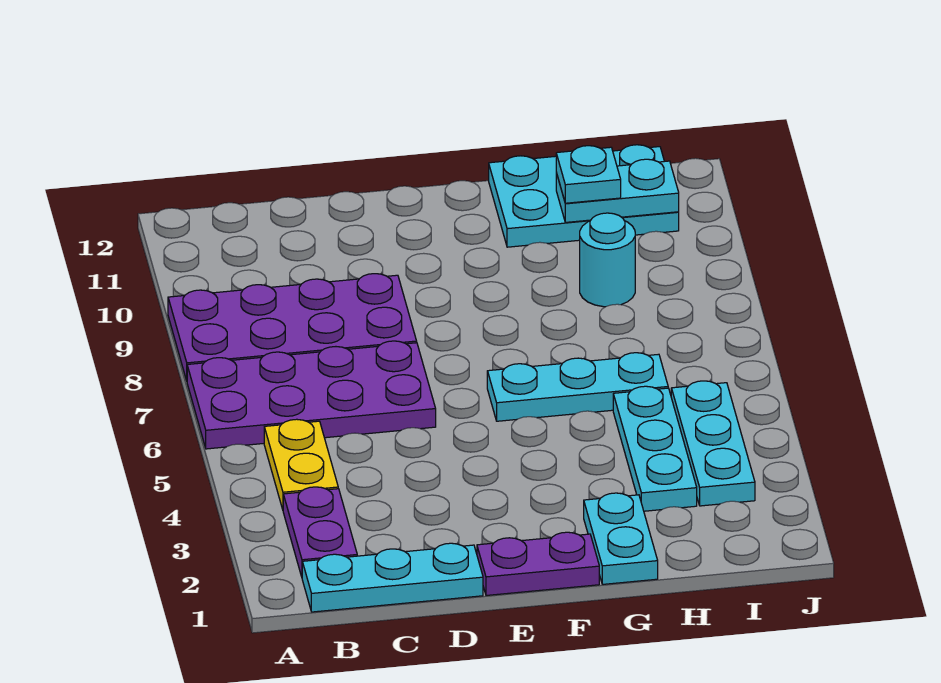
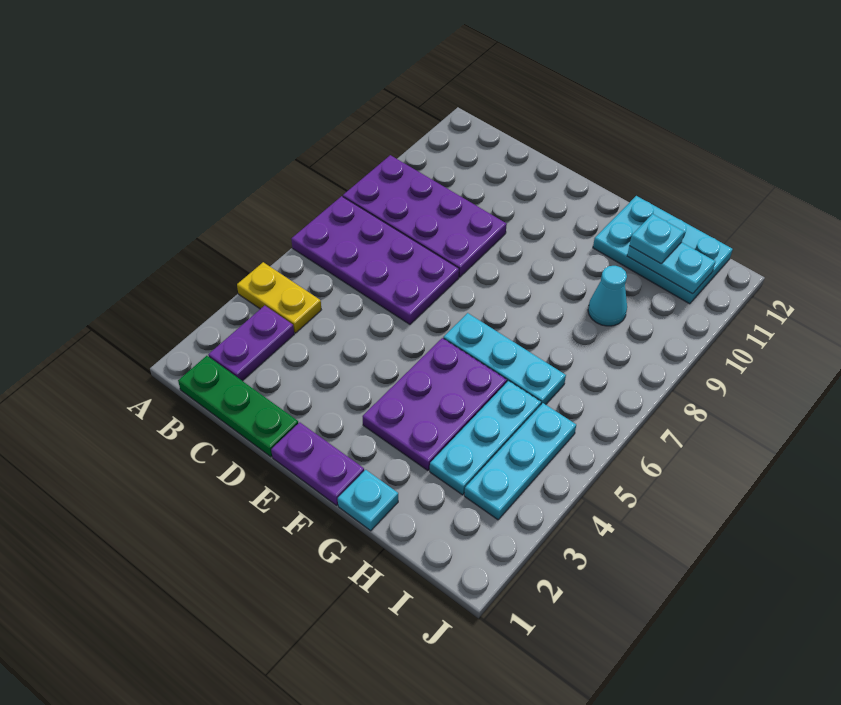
cyan 1x3 plate [302,543,483,612] -> green 1x3 plate [178,356,298,457]
yellow 1x2 plate [264,419,338,509] -> yellow 1x2 plate turned to [237,262,321,333]
none -> purple 2x3 plate [363,338,507,471]
cyan 1x2 plate [584,493,658,584] -> cyan 1x1 plate [338,470,398,531]
cyan 1x1 round brick [580,213,635,307] -> cyan 1x1 cone [588,266,627,326]

